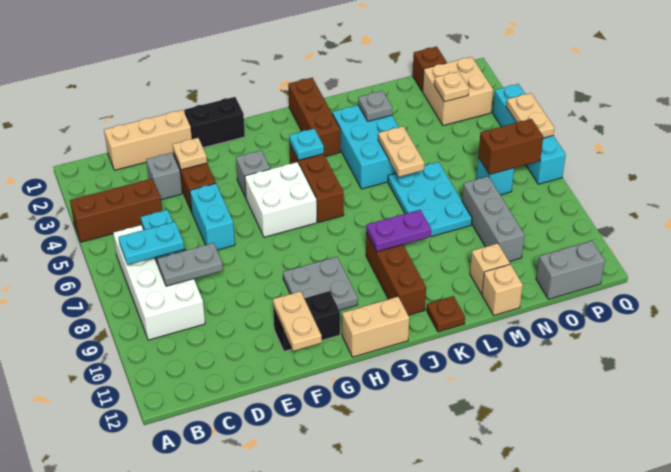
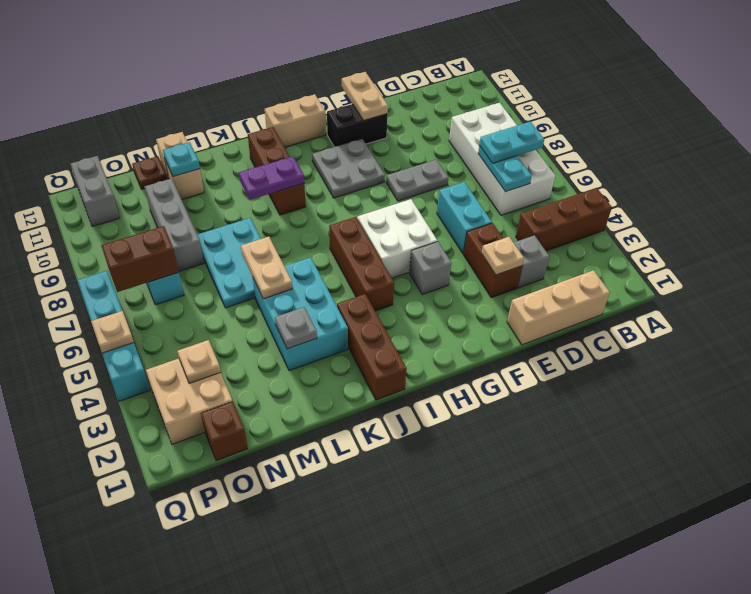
grey 1x2 plate [157,243,223,286] -> grey 1x2 plate moved to [386,160,448,201]
black 1x2 brick [184,97,245,148] -> none
cyan 1x1 plate [289,129,324,160] -> cyan 1x1 plate moved to [163,142,200,177]
brown 1x1 plate [427,296,465,332] -> brown 1x1 plate moved to [132,156,167,189]
grey 1x2 brick [536,241,605,299] -> grey 1x2 brick turned to [70,156,120,227]
tan 1x2 plate [506,93,554,138] -> tan 1x1 plate [91,311,134,353]

